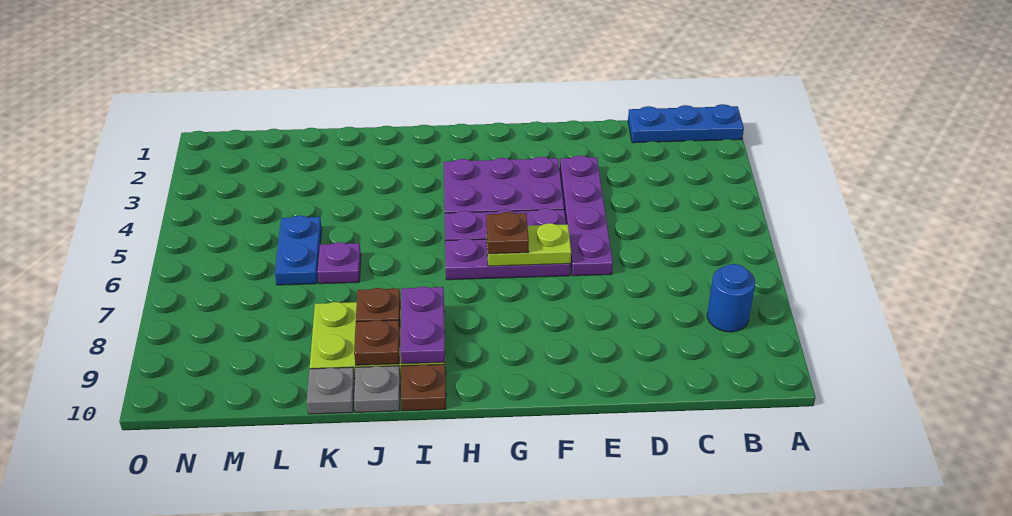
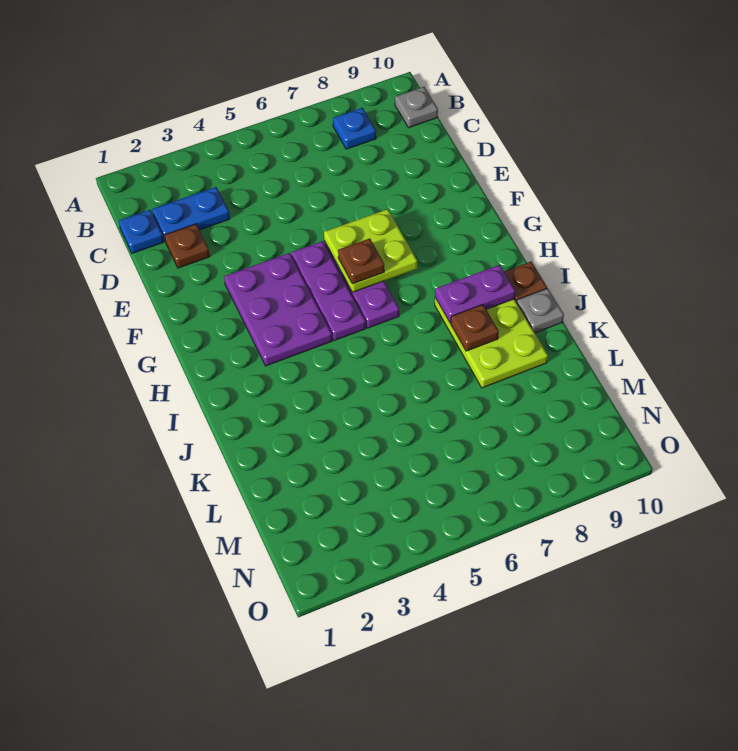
blue 1x3 plate [628,104,744,143] -> blue 1x1 plate [119,210,163,253]
blue 1x1 round brick [707,264,755,332] -> blue 1x1 plate [333,108,376,149]
purple 1x4 plate [560,156,613,276] -> none
lime 1x2 plate [486,223,571,266] -> lime 2x2 plate [324,209,417,292]
brown 1x1 plate [354,320,400,365] -> brown 1x1 plate moved to [165,224,210,268]
purple 1x1 plate [318,242,361,284] -> none
grey 1x1 plate [307,367,355,414] -> grey 1x1 plate moved to [395,87,438,128]
blue 1x2 plate [275,216,322,285] -> blue 1x2 plate moved to [152,187,230,242]

